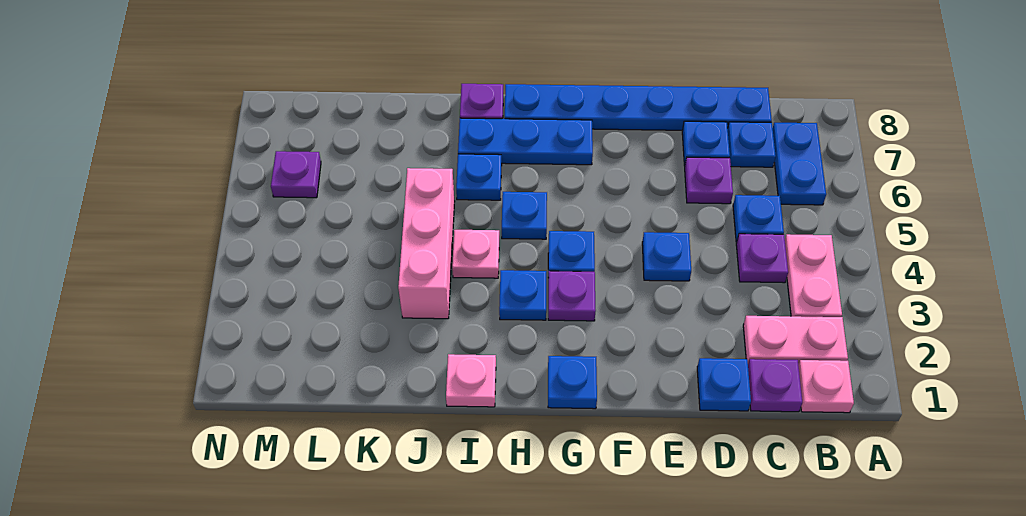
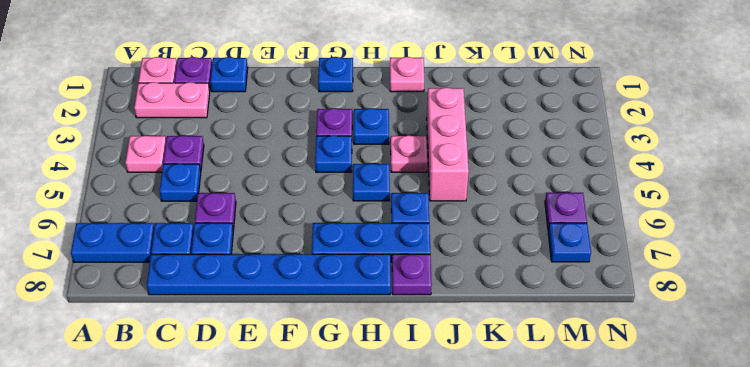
pink 1x2 plate [785,234,842,317] -> pink 1x1 plate [125,136,166,172]
blue 1x2 plate [773,123,826,205] -> blue 1x2 plate turned to [71,223,154,262]
blue 1x1 plate [642,232,691,281] -> blue 1x1 plate moved to [548,223,591,262]

